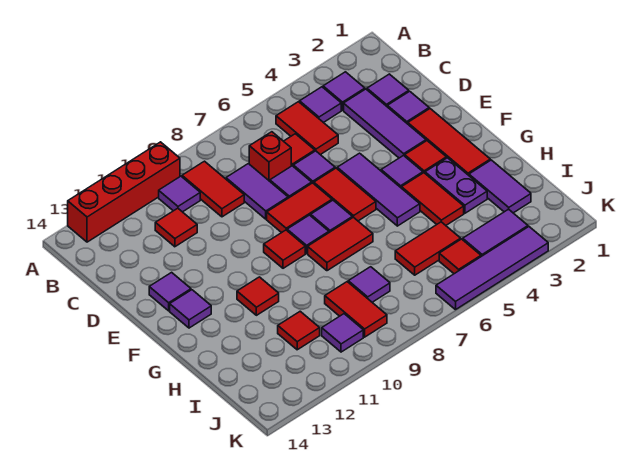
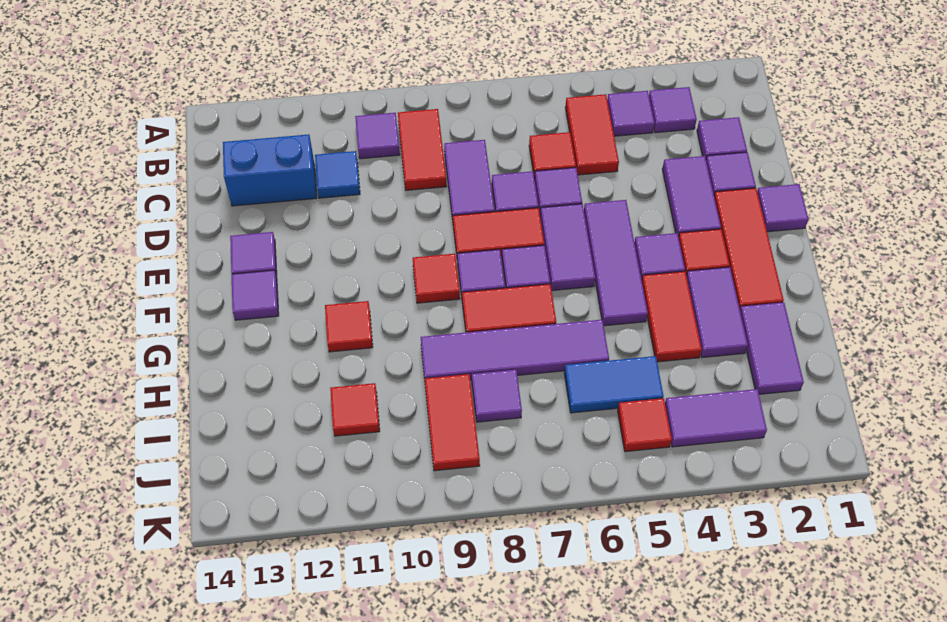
red 1x4 brick [68,142,180,242] -> none
purple 1x3 tile [344,89,426,158] -> purple 1x2 tile [662,156,721,237]
red 1x1 brick [249,132,291,181] -> none
red 1x1 tile [155,208,197,247] -> blue 1x1 tile [315,151,360,198]
none -> blue 1x2 brick [223,134,317,206]
red 1x2 tile [314,168,376,221] -> purple 1x2 tile [540,204,595,291]
purple 1x2 plate [425,158,487,213] -> purple 1x2 tile [686,267,748,358]
red 1x2 tile [395,222,461,275] -> blue 1x2 tile [564,356,664,413]
purple 1x1 tile [322,314,363,352] -> purple 1x1 tile moved to [757,184,809,232]
purple 1x4 tile [436,227,548,310] -> purple 1x4 tile moved to [421,320,609,380]

